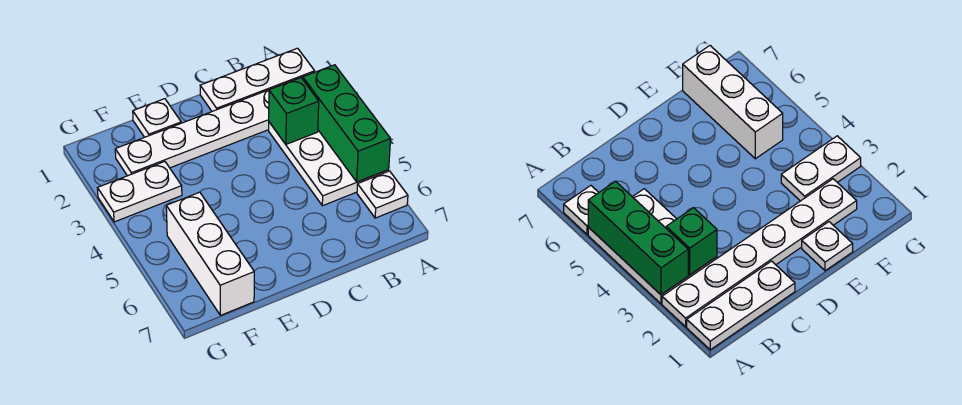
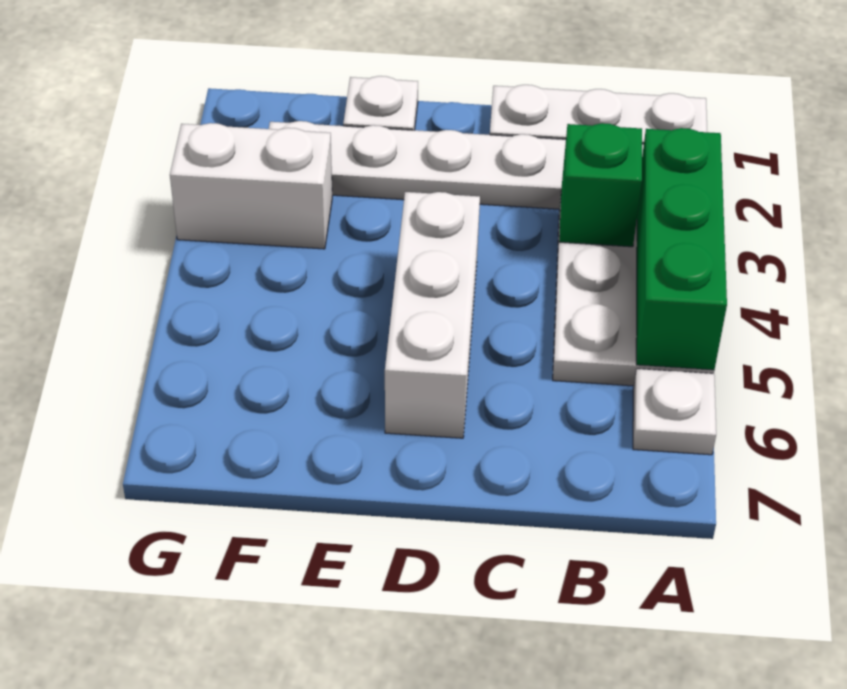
white 1x2 plate [97,162,182,222] -> white 1x2 brick [170,123,332,249]
white 1x3 brick [166,192,254,315] -> white 1x3 brick moved to [385,192,480,438]

